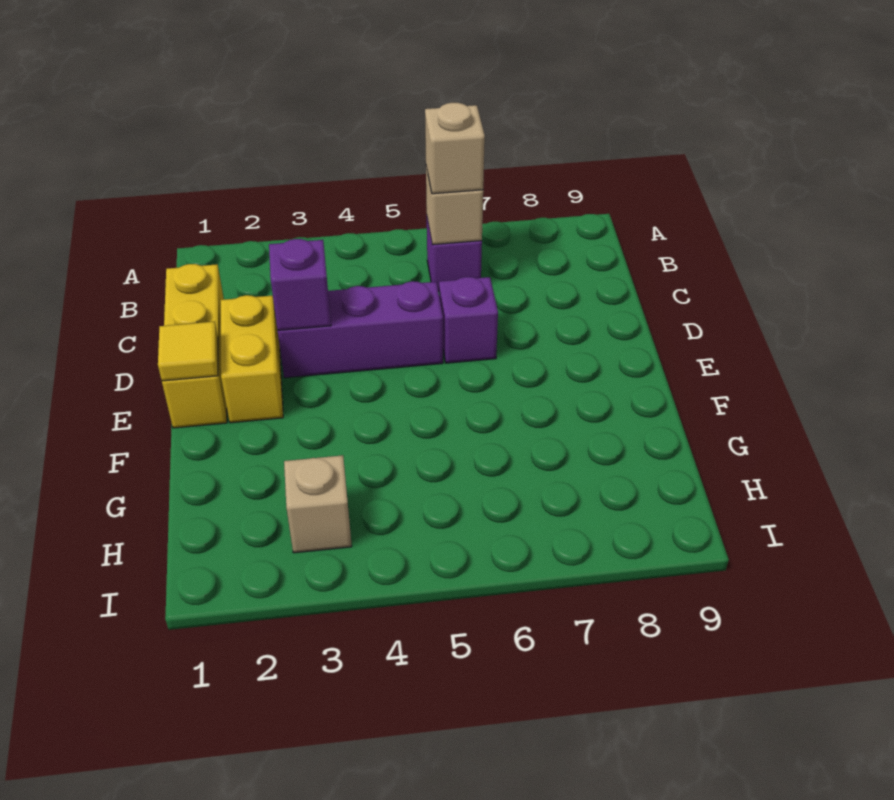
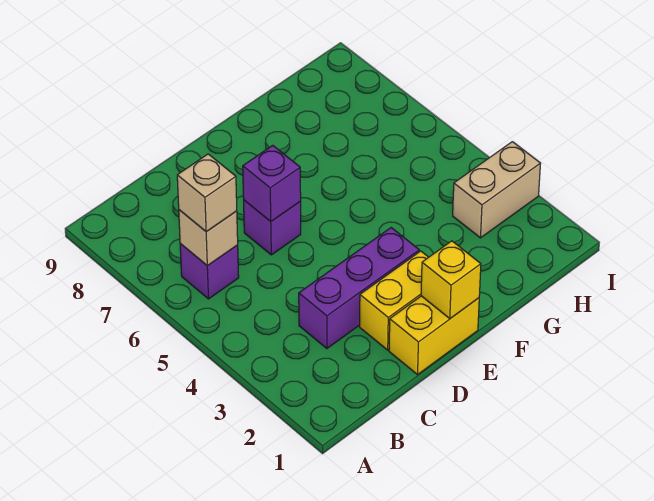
yellow 1x3 brick [162,264,227,428] -> yellow 1x2 brick [389,296,479,375]
purple 1x3 brick [278,281,443,378] -> purple 1x3 brick turned to [299,228,419,349]
purple 1x1 brick [269,239,331,330] -> purple 1x1 brick moved to [243,145,301,221]
yellow 1x1 tile [158,321,218,381] -> yellow 1x1 brick [421,241,481,319]
tan 1x1 brick [284,455,352,553] -> tan 1x2 brick [453,142,541,238]

